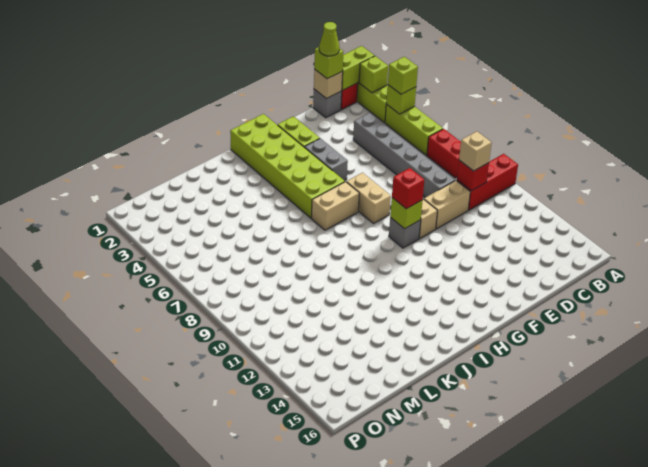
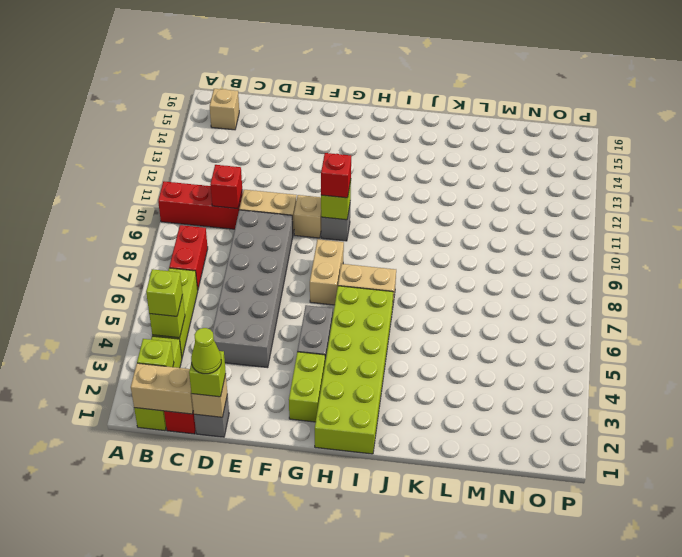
lime 1x2 brick [342,46,374,90] -> tan 1x2 brick [131,363,193,414]
tan 1x1 brick [459,131,492,171] -> tan 1x1 brick moved to [210,89,239,130]
grey 1x6 brick [353,113,455,197] -> grey 2x6 brick [212,210,293,368]

